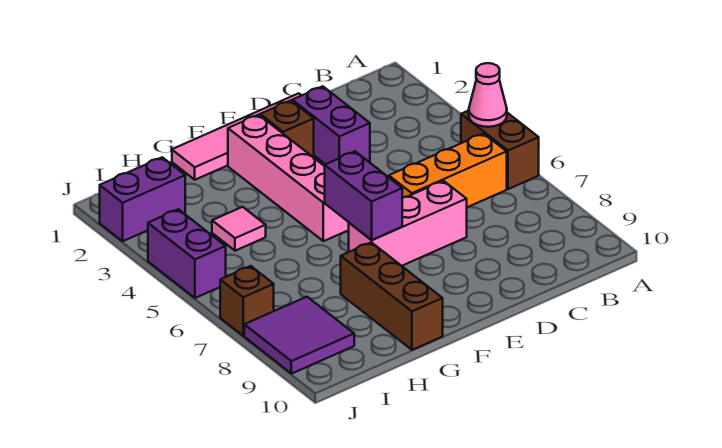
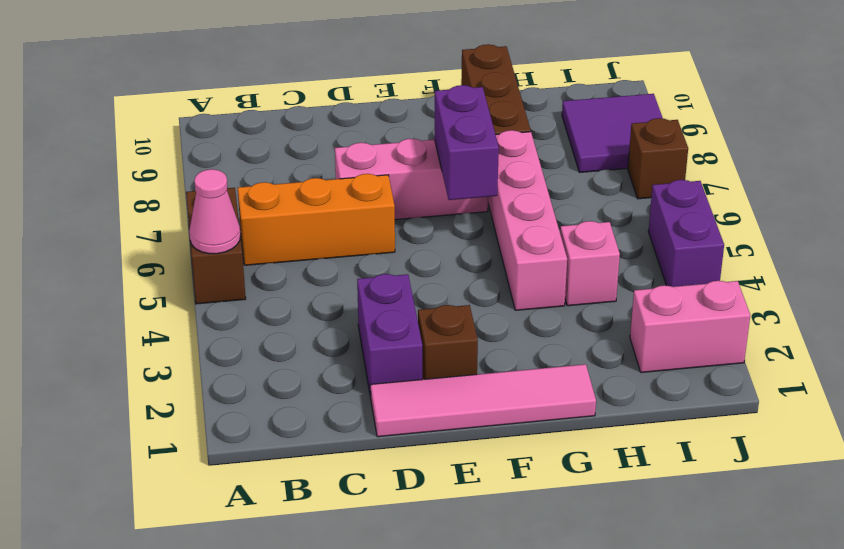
pink 1x4 brick [228,115,349,241] -> pink 1x4 brick moved to [488,130,567,310]
pink 1x1 tile [212,207,266,251] -> pink 1x1 brick [560,221,620,306]
purple 1x2 brick [99,157,185,241] -> pink 1x2 brick [630,281,750,373]

